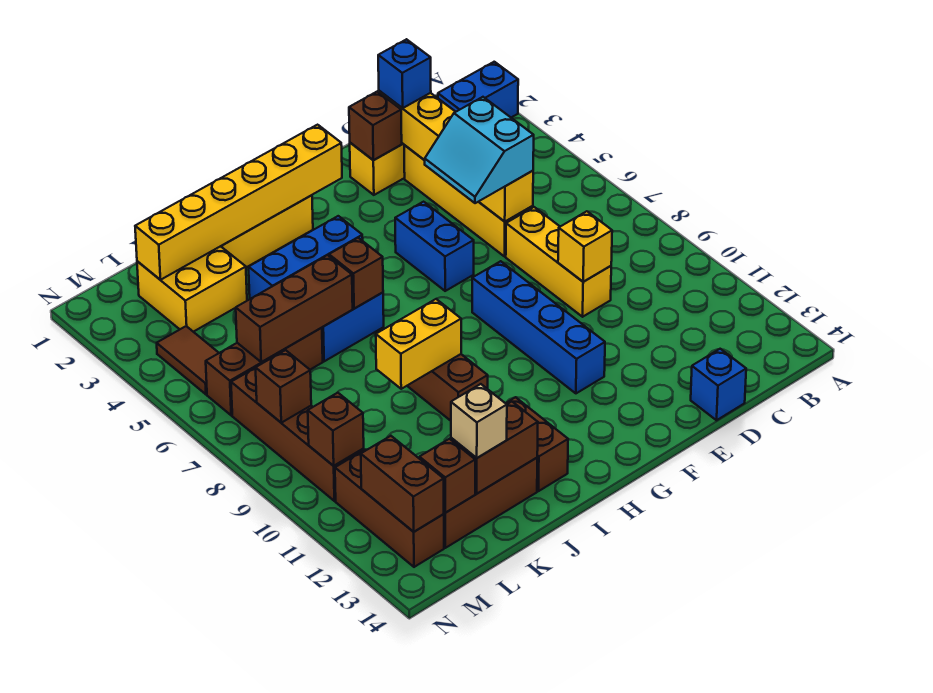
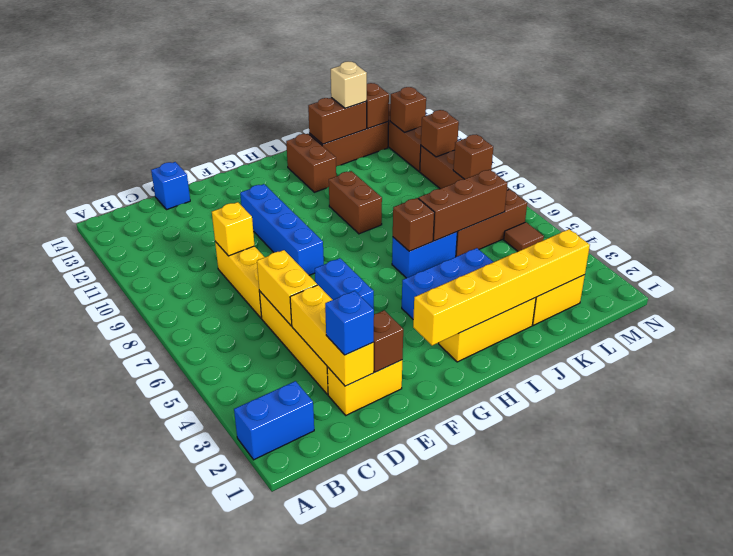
cyan 2x2 slope [424,97,534,203] -> none
yellow 1x2 brick [376,299,461,389] -> none
brown 1x2 tile [157,326,219,394] -> brown 1x1 tile [504,222,544,251]
brown 1x2 brick [361,436,444,532] -> brown 1x1 brick [390,87,426,133]

